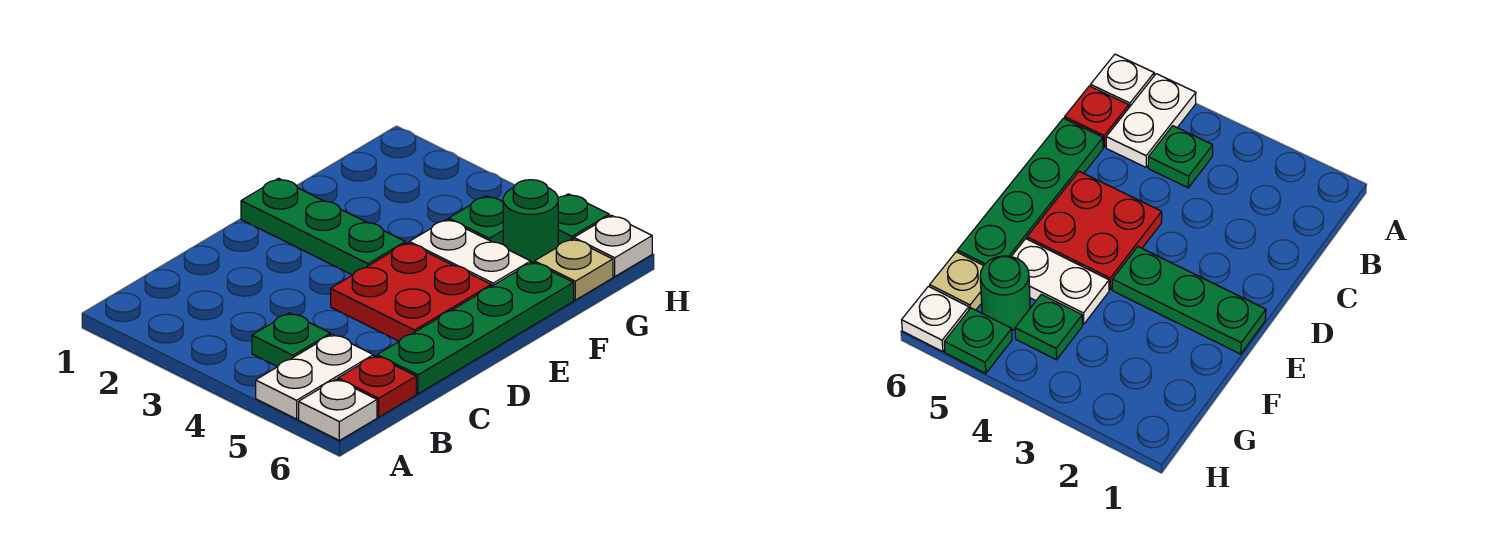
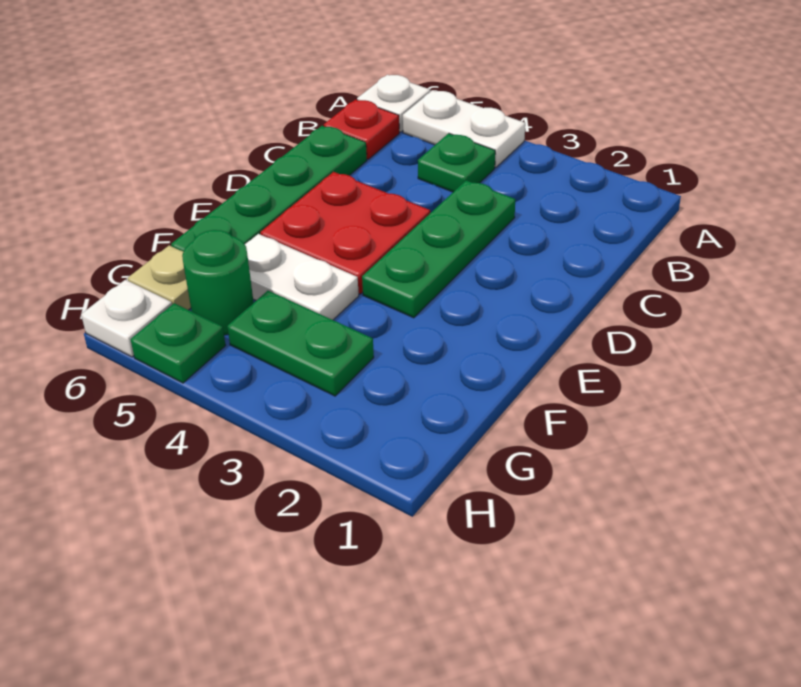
white 1x2 plate [256,334,373,419] -> white 1x2 plate turned to [403,90,525,167]
green 1x3 plate [241,178,405,275] -> green 1x3 plate turned to [362,180,515,318]
green 1x1 plate [449,196,503,244] -> green 1x2 plate [227,291,374,396]

